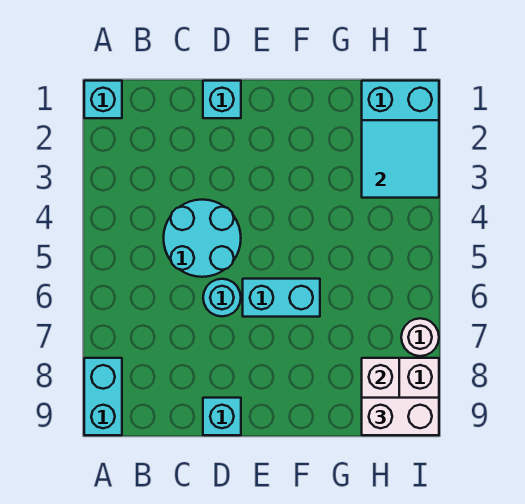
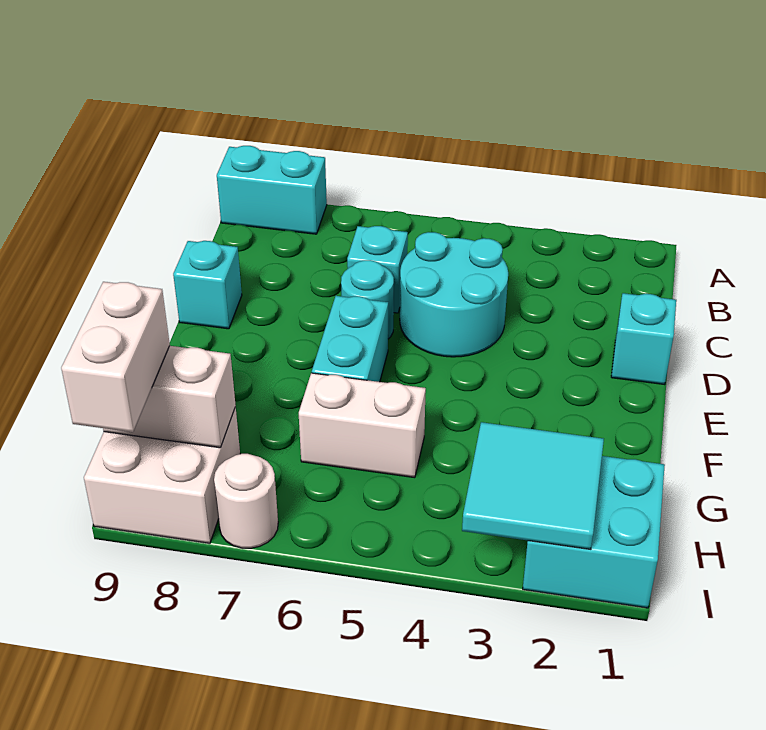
cyan 1x1 brick [84,81,122,118] -> cyan 1x1 brick moved to [347,226,408,313]
none -> white 1x2 brick [299,373,426,478]

